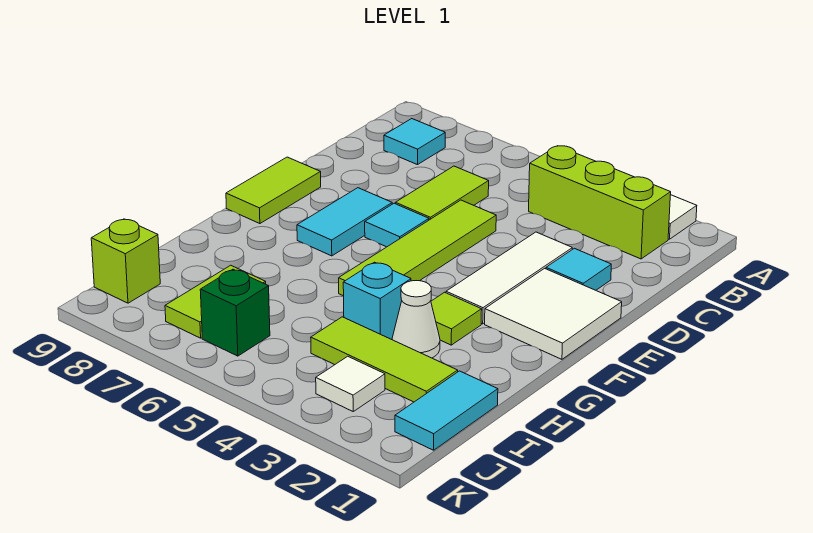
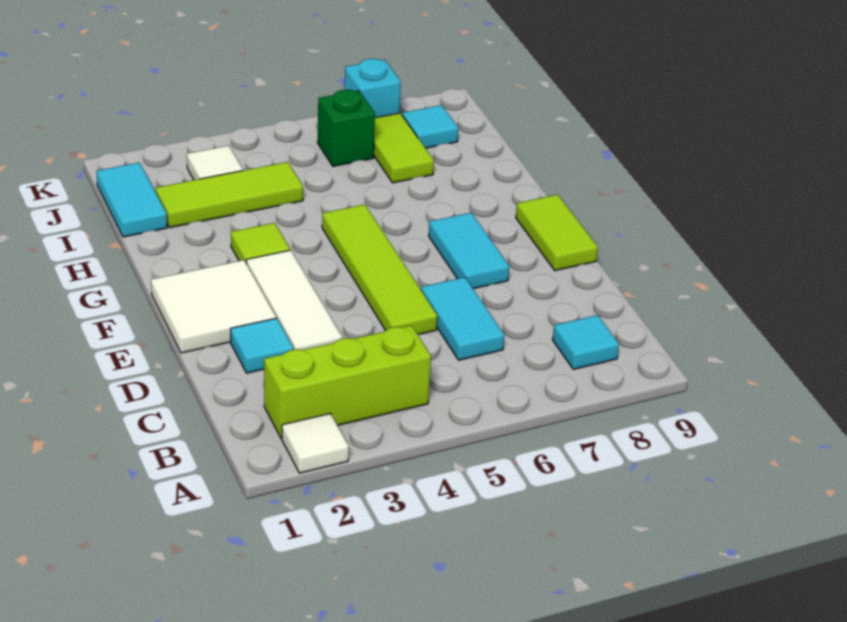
lime 1x2 tile [395,166,489,220] -> cyan 1x2 tile [421,277,504,360]
cyan 1x1 tile [365,203,429,247] -> cyan 1x1 tile moved to [402,105,458,148]
white 1x1 cone [392,281,440,358] -> none
cyan 1x1 brick [343,262,411,340] -> cyan 1x1 brick moved to [345,59,401,118]
lime 1x1 brick [91,219,160,303] -> none

